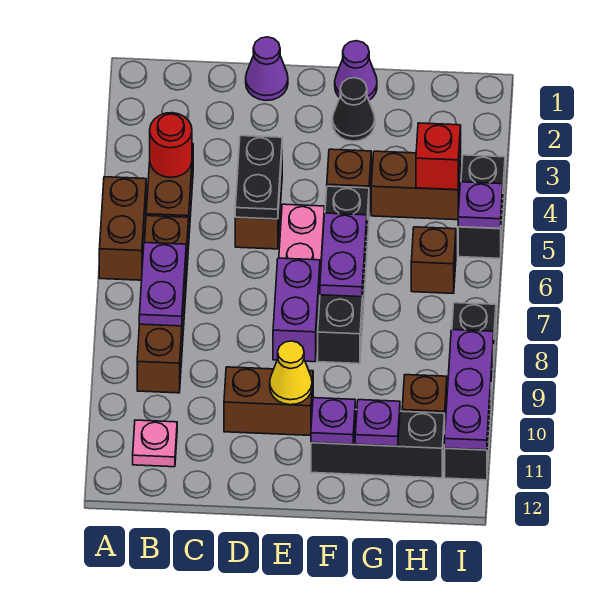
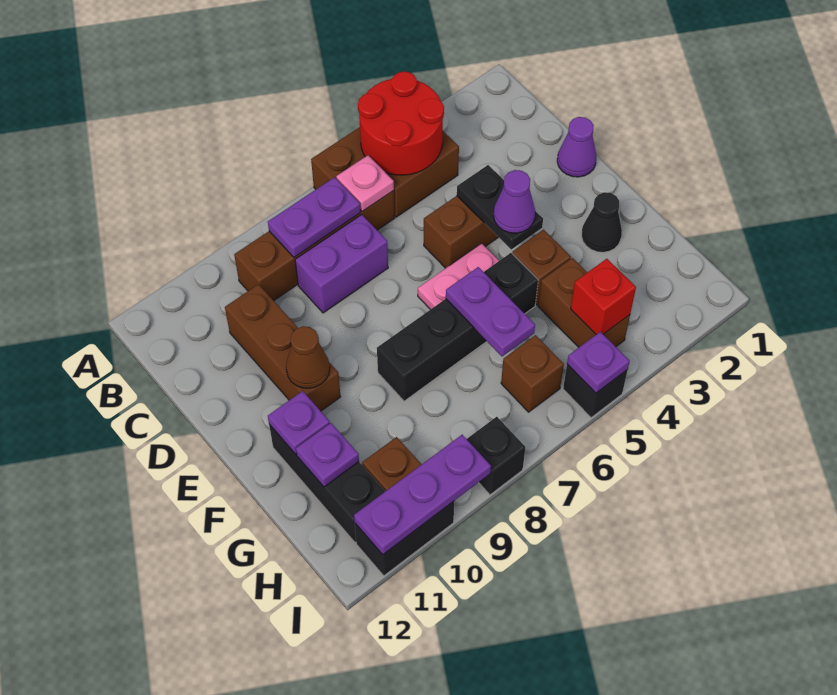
red 1x1 round brick [150,113,192,177] -> red 2x2 round brick [358,72,444,175]
pink 1x1 plate [133,420,177,467] -> pink 1x1 plate moved to [336,155,394,212]
black 1x2 plate [235,136,282,219] -> black 1x2 plate turned to [457,165,543,249]
brown 1x2 brick [224,367,313,436] -> brown 1x3 brick [225,284,340,411]
purple 1x2 brick [273,258,320,362] -> purple 1x2 brick moved to [295,215,388,313]
yellow 1x1 cone [270,341,312,405] -> brown 1x1 cone [286,326,330,388]
purple 1x1 cone [335,41,377,100] -> purple 1x1 cone moved to [494,170,535,233]
purple 1x2 plate [320,213,367,297] -> purple 1x2 plate turned to [446,267,535,356]
black 1x2 brick [458,155,505,258] -> black 1x1 brick [563,364,628,418]

